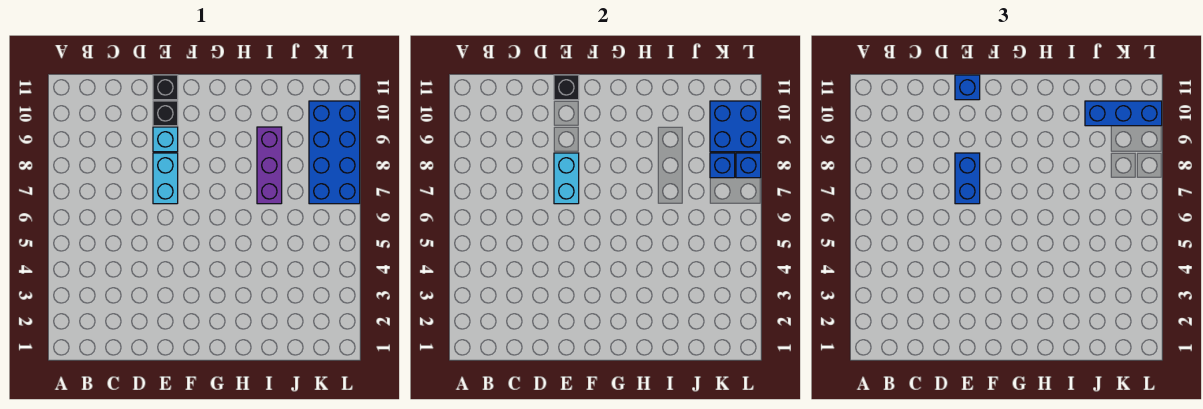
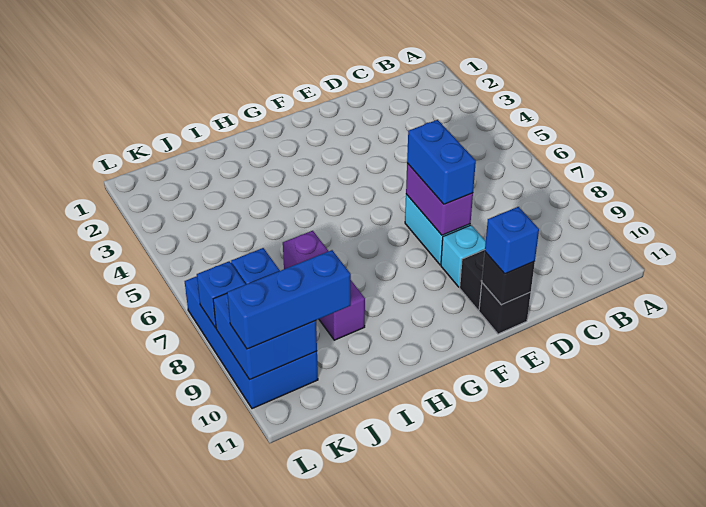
cyan 1x2 brick [554,153,579,204] -> purple 1x2 brick [406,163,473,235]

